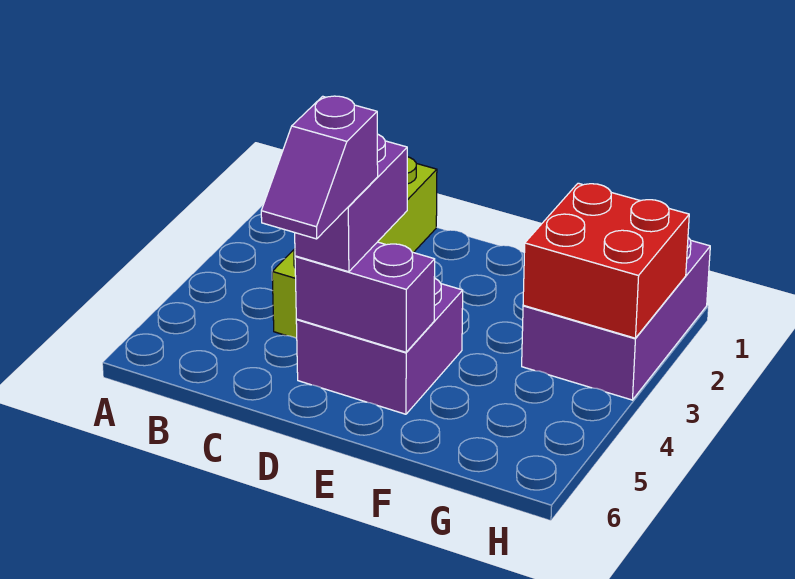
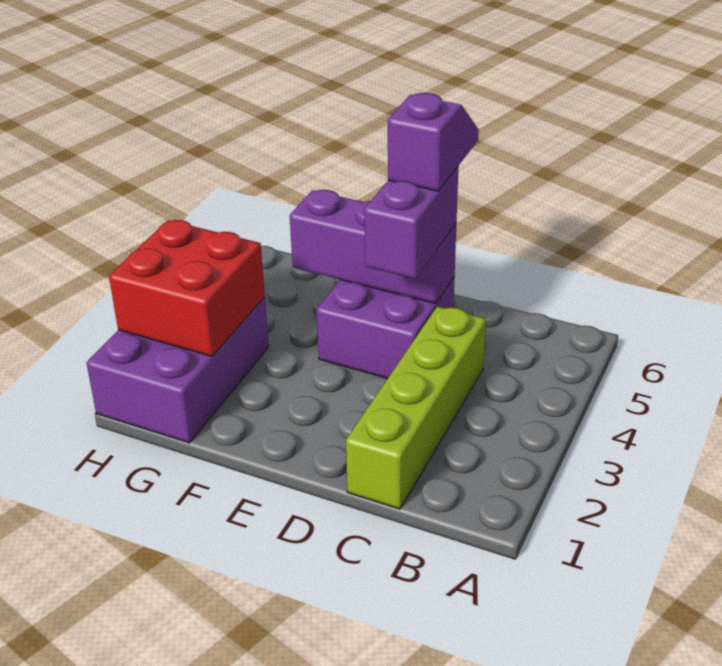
purple 1x2 brick [295,242,435,352] -> purple 1x3 brick [290,190,456,303]

